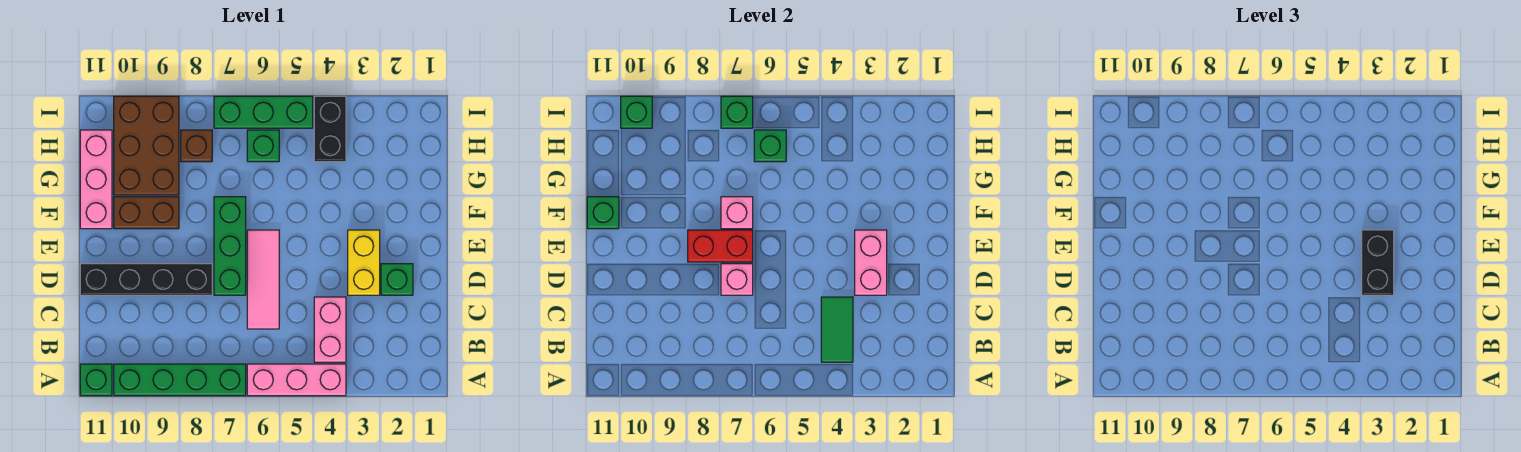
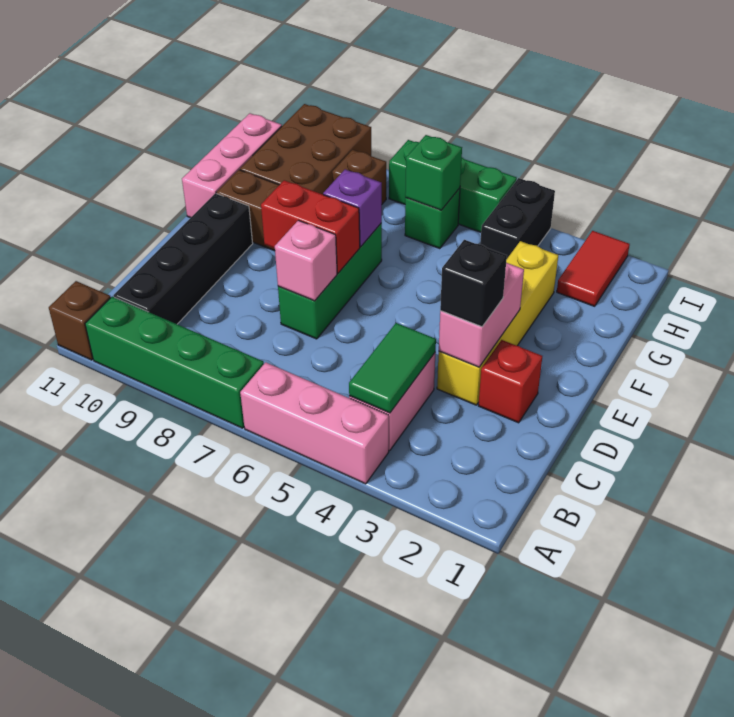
green 1x1 brick [80,364,112,396] -> brown 1x1 brick [49,281,111,360]
pink 1x3 tile [247,230,279,329] -> none
green 1x1 brick [381,264,413,295] -> red 1x1 brick [478,340,542,423]
yellow 1x2 brick [348,230,380,295] -> yellow 1x4 brick [437,241,558,405]
black 1x2 brick [1362,230,1394,295] -> black 1x1 brick [440,240,507,327]
black 1x4 brick [80,264,212,295] -> black 1x4 brick turned to [113,193,253,324]
pink 1x1 brick [721,197,753,229] -> purple 1x1 brick [323,169,382,247]
green 1x1 brick [587,197,619,229] -> none
none -> red 1x2 tile [557,231,630,306]
green 1x1 brick [721,96,753,128] -> none
green 1x1 brick [621,96,652,128] -> none

